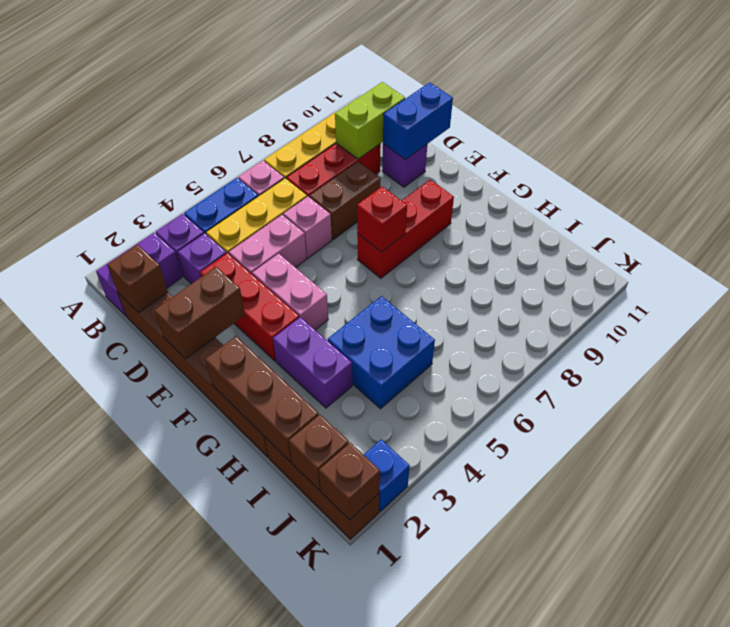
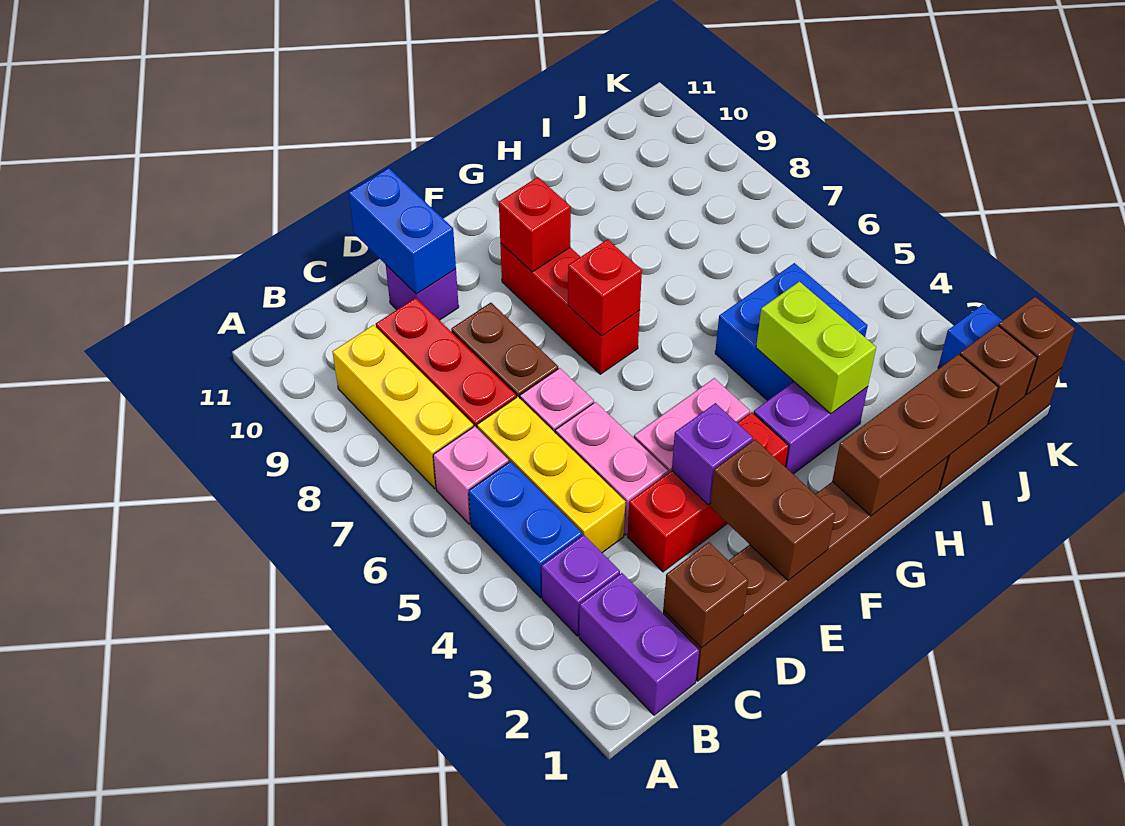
purple 1x1 brick [178,233,226,284] -> purple 1x1 brick moved to [672,403,753,505]
lime 1x2 brick [335,82,405,159] -> lime 1x2 brick moved to [756,281,876,414]
none -> red 1x1 brick [499,177,571,272]

